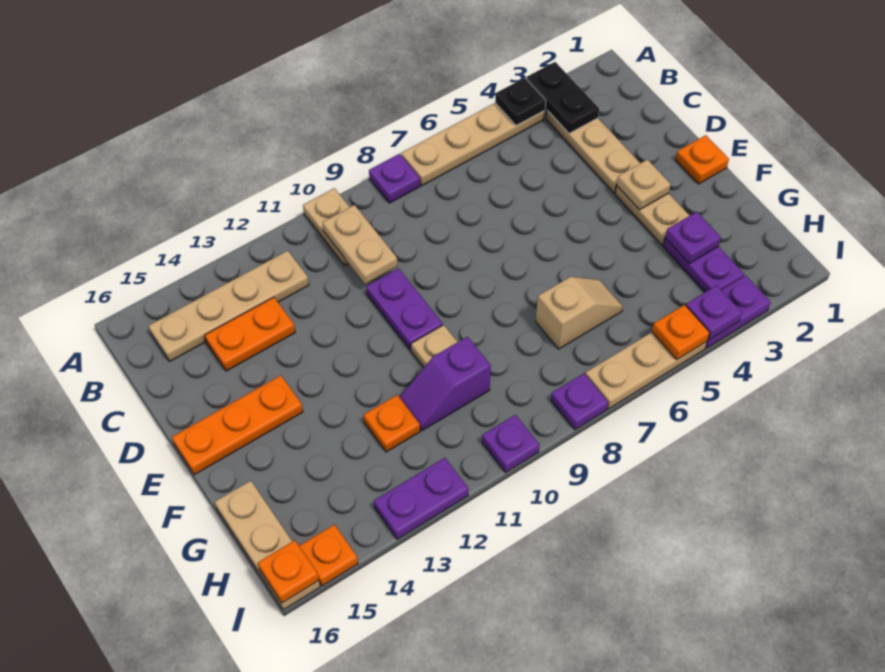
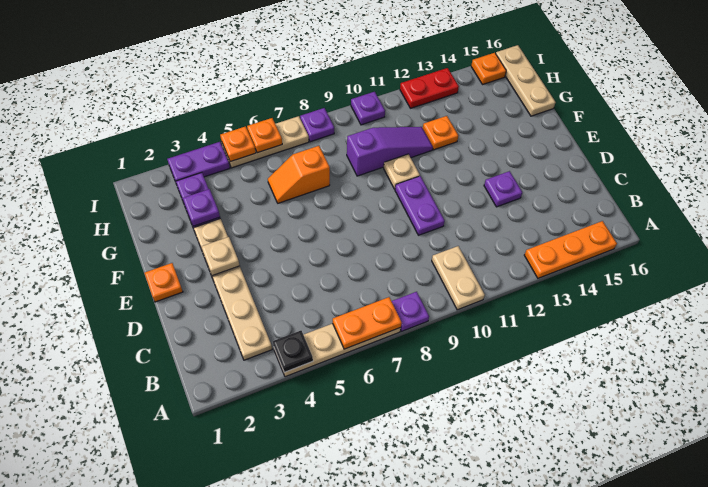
black 1x2 plate [526,62,599,133] -> none
tan 1x2 plate [323,205,397,284] -> none
tan 1x4 plate [149,251,309,361] -> none
orange 1x2 plate [205,297,295,371] -> orange 1x2 plate moved to [333,297,402,349]
orange 1x3 plate [172,375,303,475] -> orange 1x3 plate moved to [524,221,617,278]
tan 1x2 slope [536,277,623,349] -> orange 1x2 slope [268,146,330,203]
purple 1x2 slope [400,337,491,431] -> purple 1x3 slope [347,127,433,176]
purple 1x1 plate [686,285,742,340] -> purple 1x1 plate moved to [484,171,522,207]
purple 1x2 plate [374,458,468,539] -> red 1x2 plate [400,68,459,108]
orange 1x1 plate [258,540,319,603] -> orange 1x1 plate moved to [247,118,282,153]

